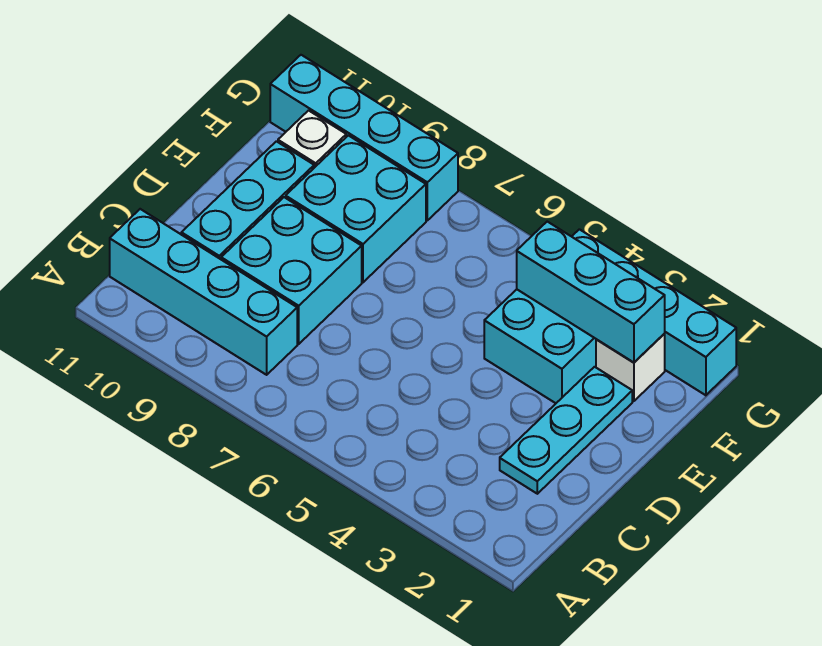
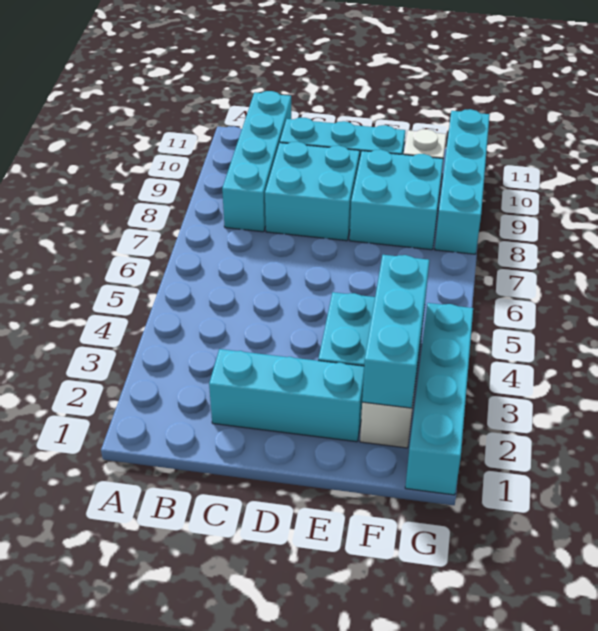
cyan 1x3 plate [500,367,632,494] -> cyan 1x3 brick [209,349,364,442]

